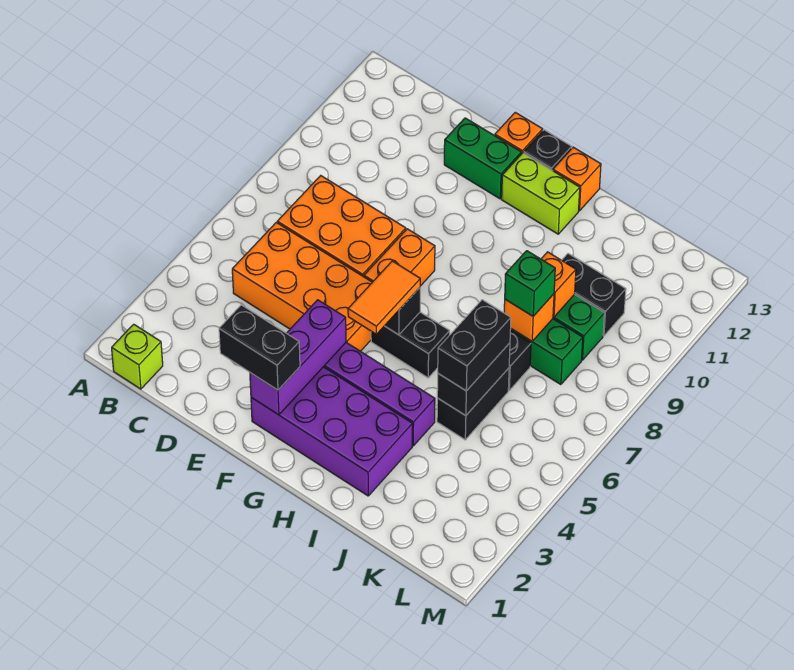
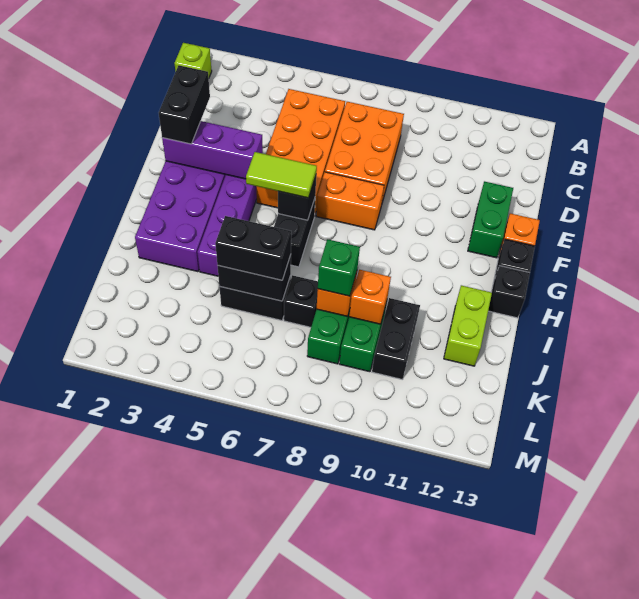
orange 1x2 tile [348,261,420,334] -> lime 1x2 tile [246,152,317,198]
lime 1x2 brick [502,153,580,234] -> lime 1x2 brick moved to [444,285,492,366]
orange 1x1 brick [553,147,601,211] -> black 1x1 brick [488,266,530,318]

